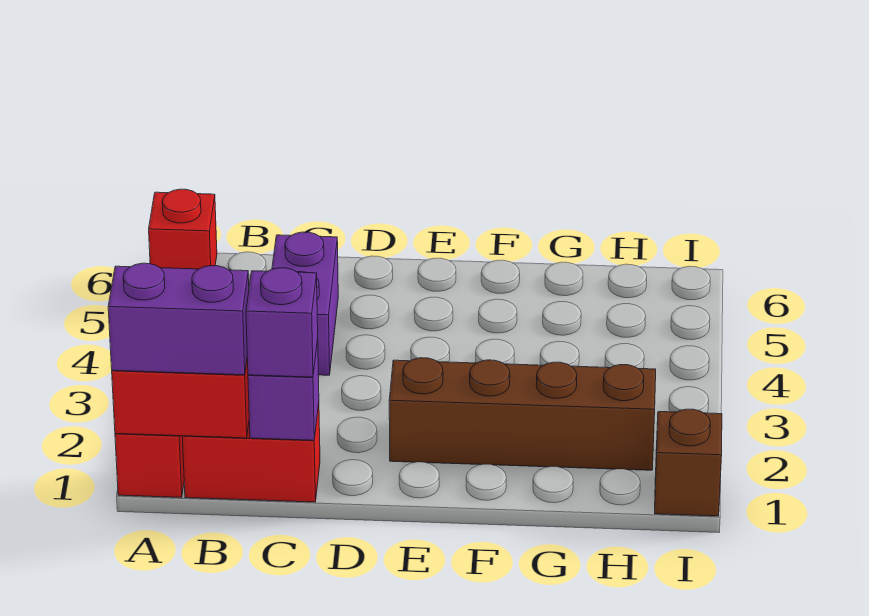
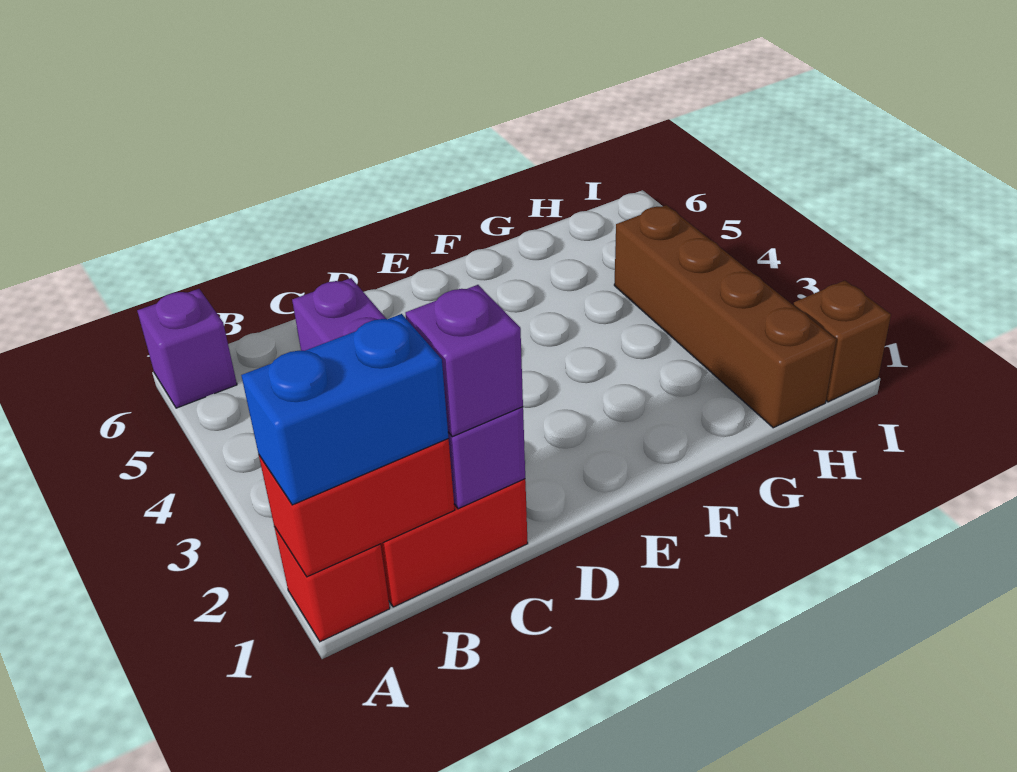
purple 1x2 brick [108,263,249,375] -> blue 1x2 brick [241,314,448,505]
red 1x1 brick [149,189,217,269] -> purple 1x1 brick [137,289,237,408]
brown 1x4 brick [389,358,656,470] -> brown 1x4 brick turned to [614,205,836,428]

